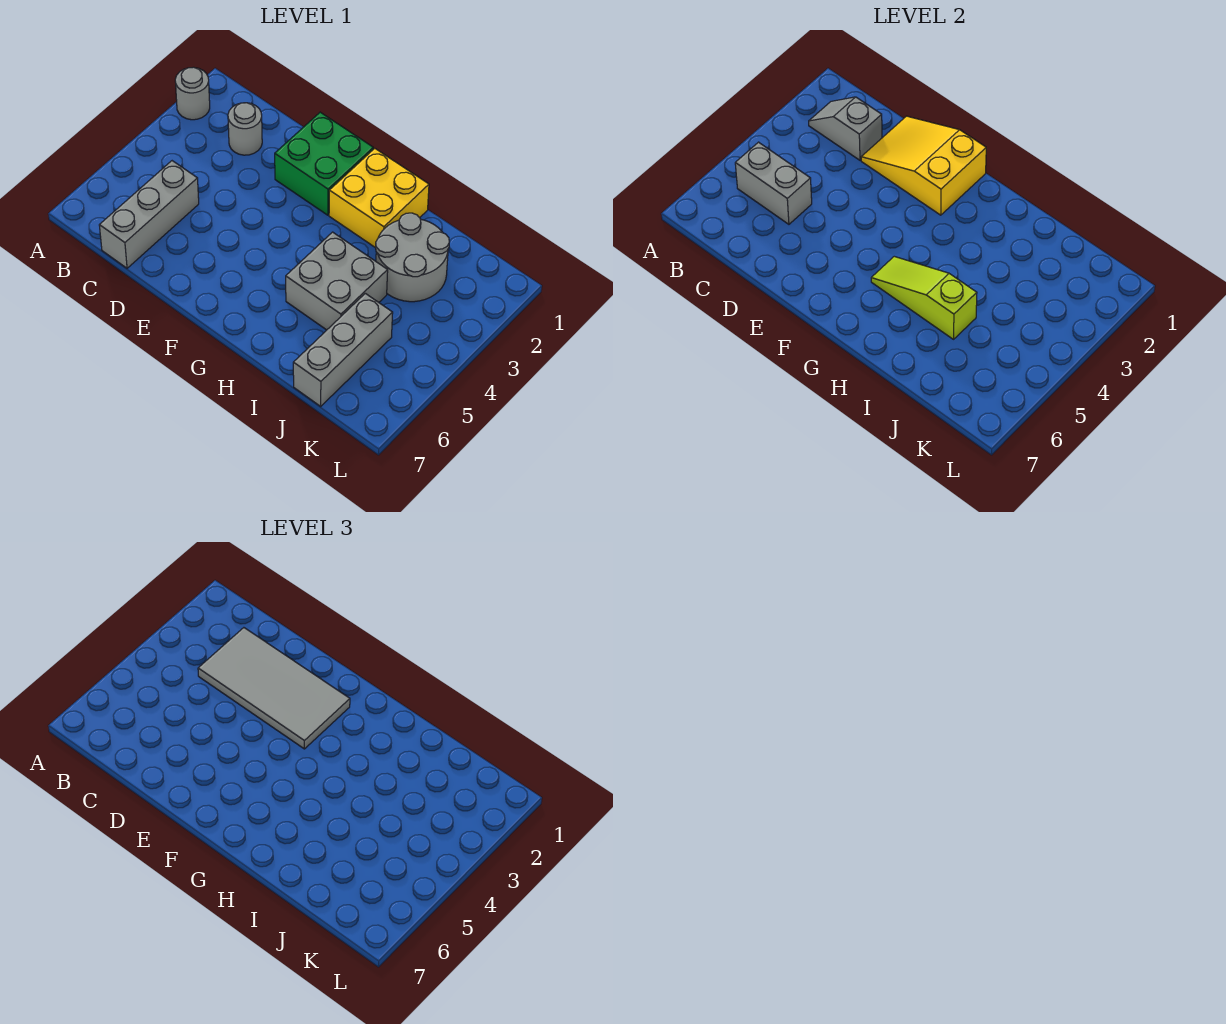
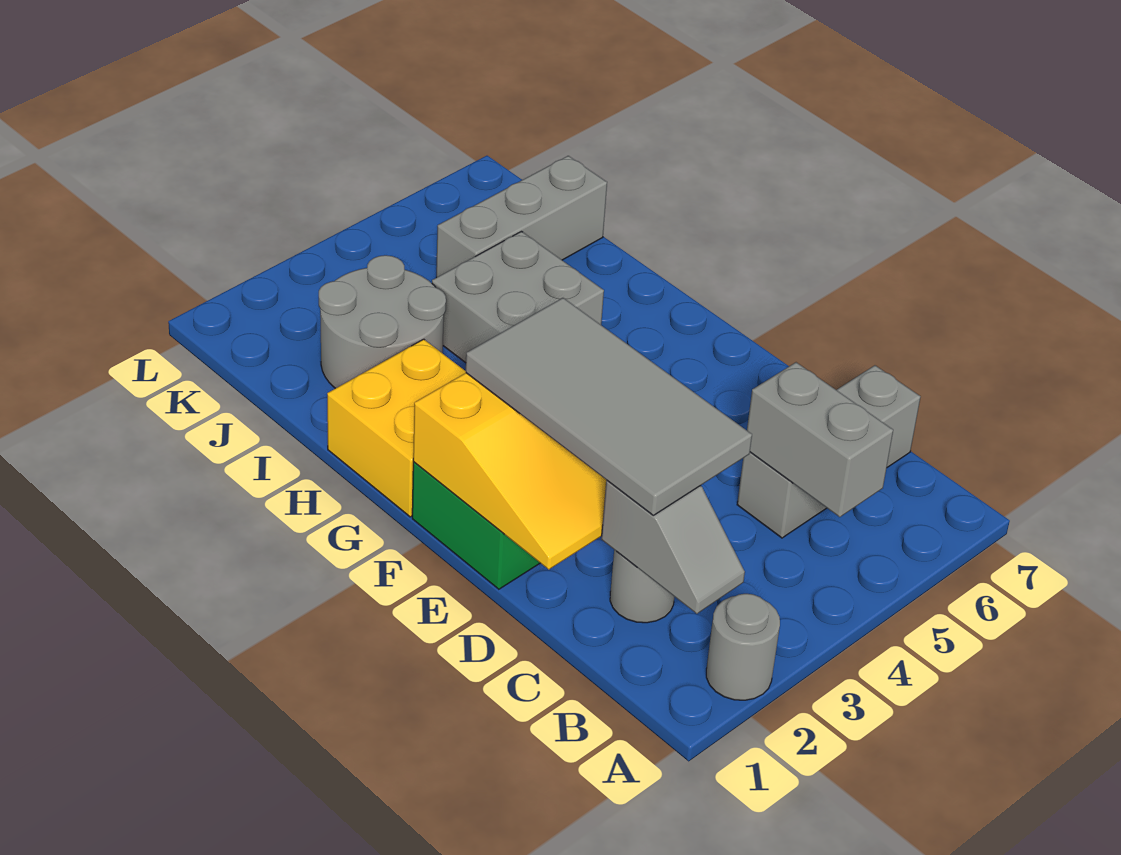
lime 1x3 slope [871,256,977,339] -> none

